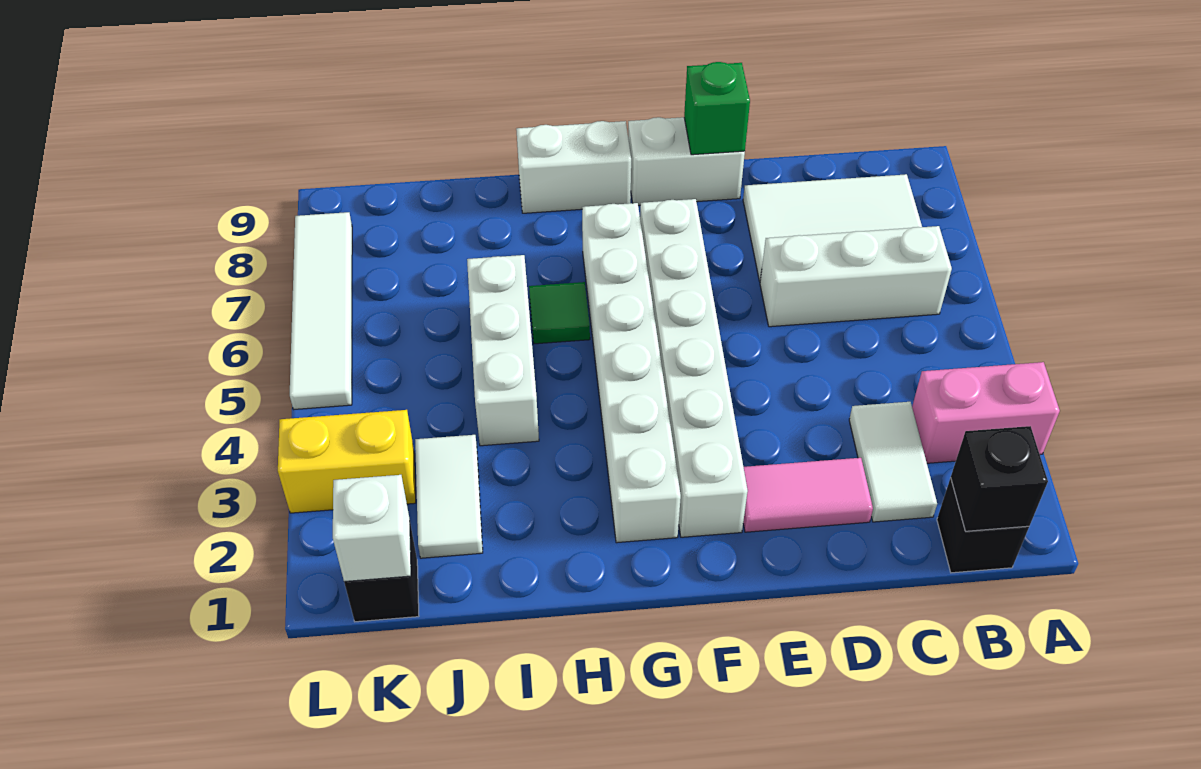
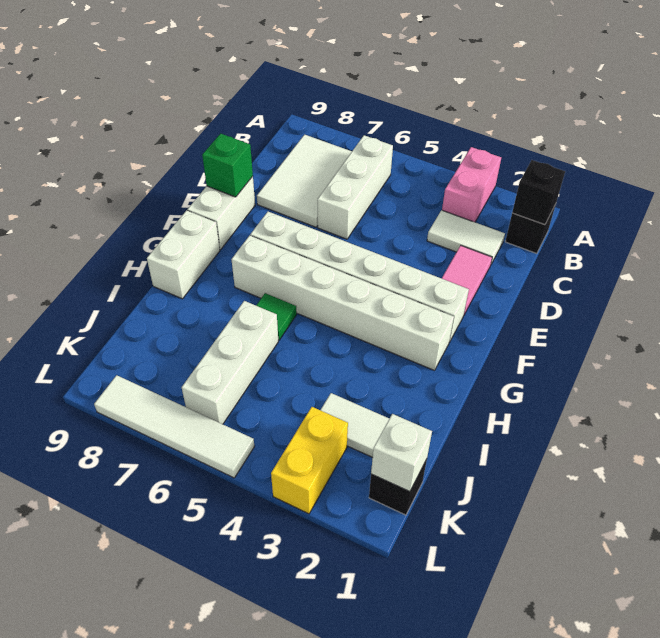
white 1x3 brick [467,255,539,446] -> white 1x3 brick turned to [182,301,278,424]

